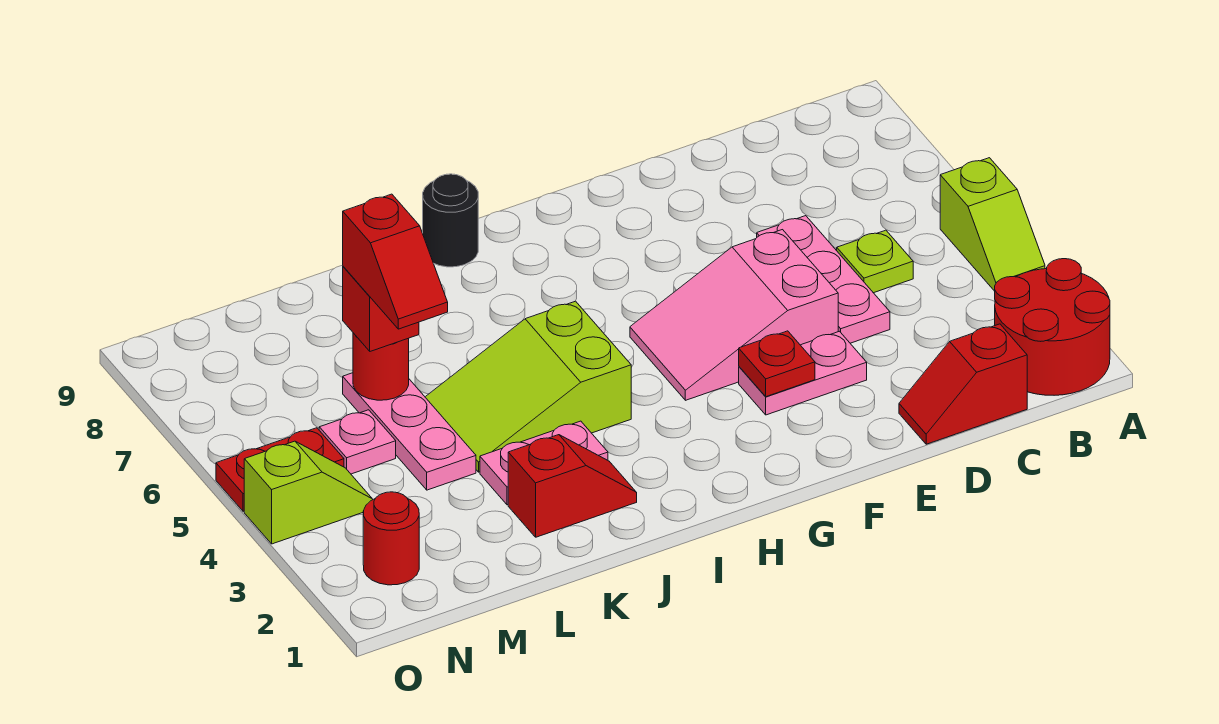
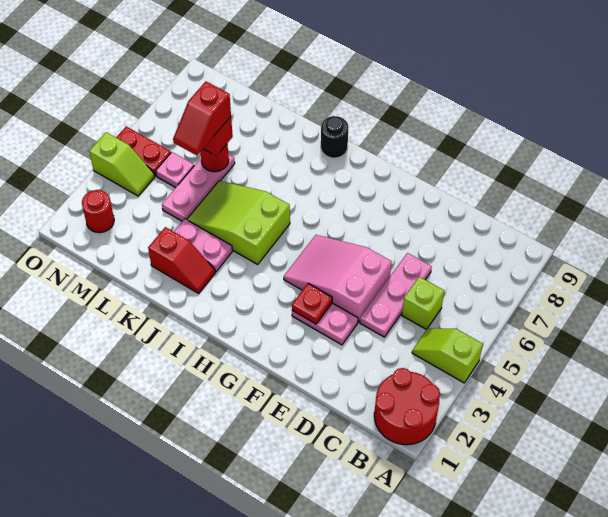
lime 1x2 slope [940,158,1045,291] -> lime 1x2 slope turned to [412,328,483,383]
red 1x2 slope [899,324,1027,444] -> none
lime 1x1 plate [837,230,913,293] -> lime 1x1 brick [402,277,444,330]

